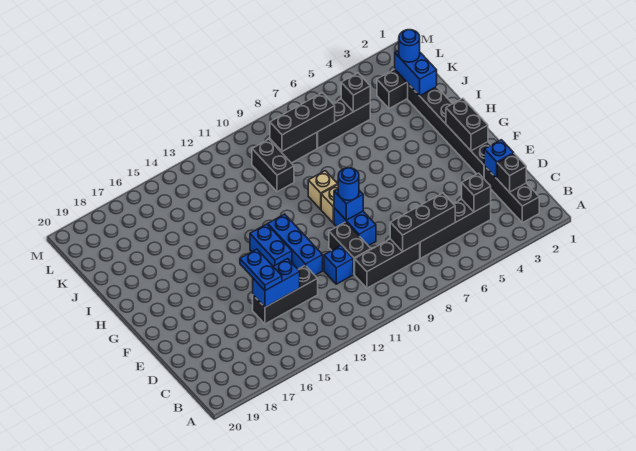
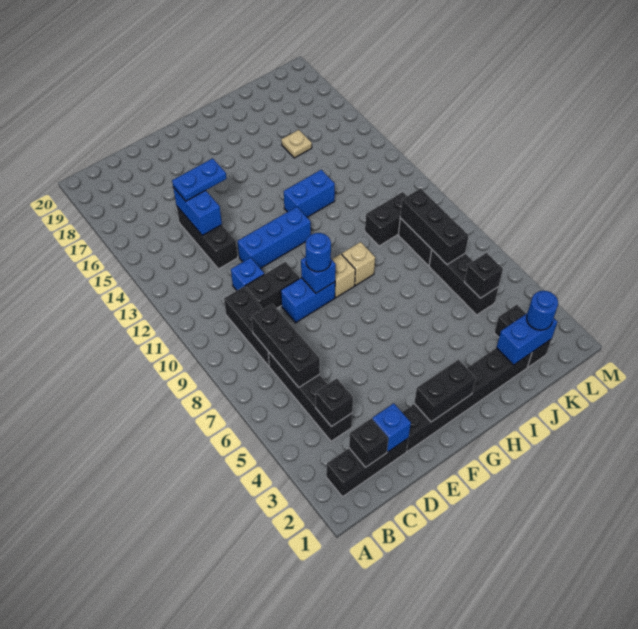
blue 1x2 brick [250,224,292,266] -> blue 1x2 brick moved to [284,170,335,217]
none -> tan 1x1 plate [281,130,312,158]

